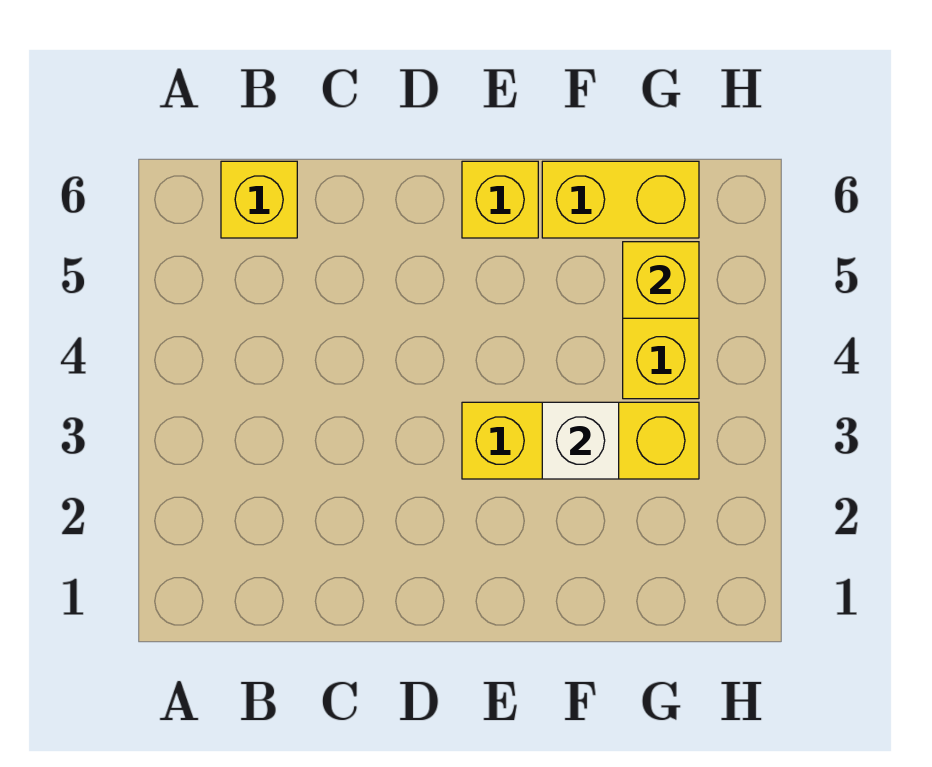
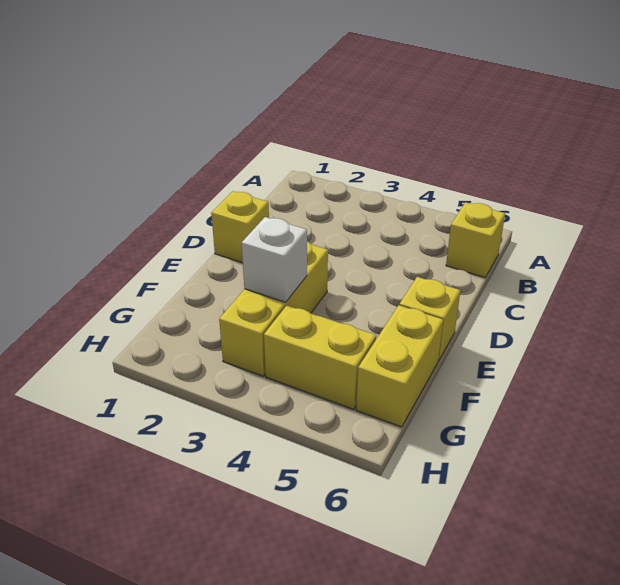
yellow 1x1 brick [623,242,699,318] -> yellow 1x1 brick moved to [211,191,269,263]

